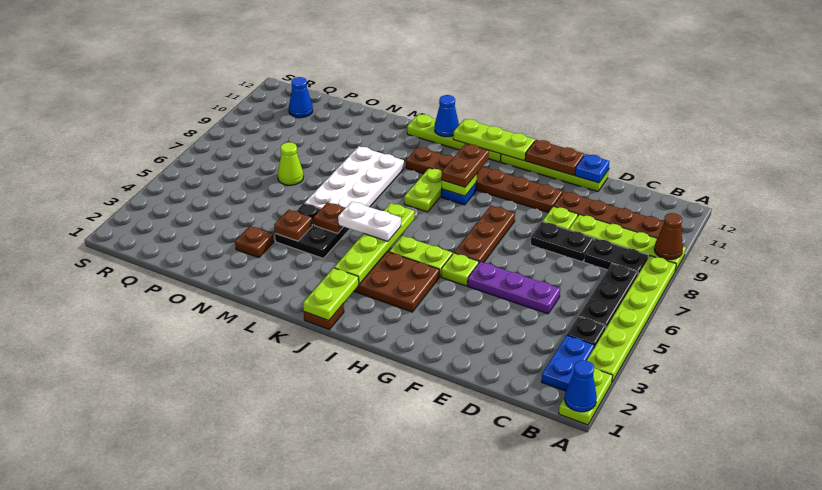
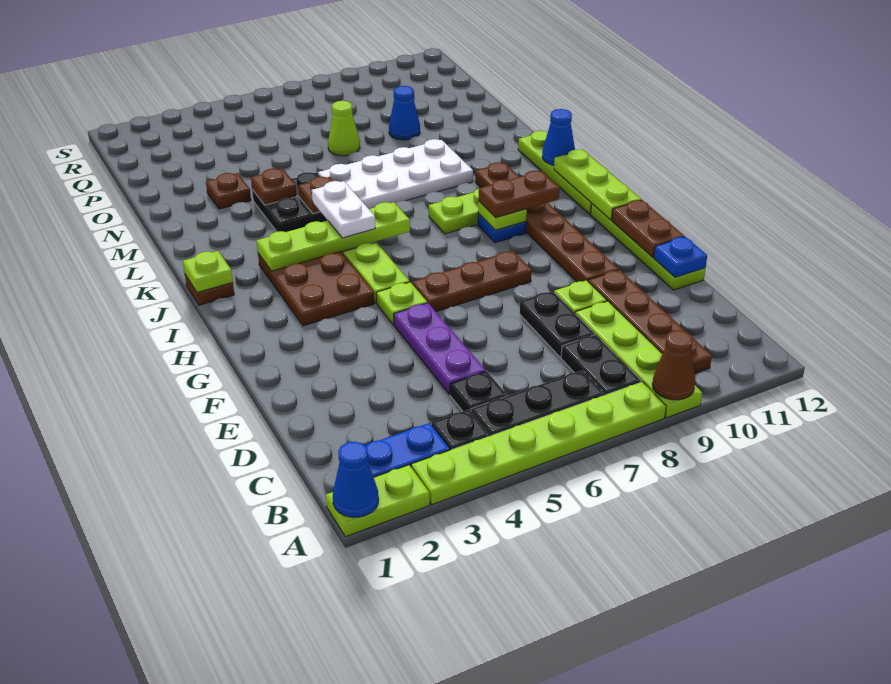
none -> black 1x1 plate [450,371,507,411]
lime 1x2 plate [303,268,359,321] -> lime 1x1 plate [183,251,233,292]
blue 1x1 cone [289,77,313,118] -> blue 1x1 cone moved to [389,86,420,140]

